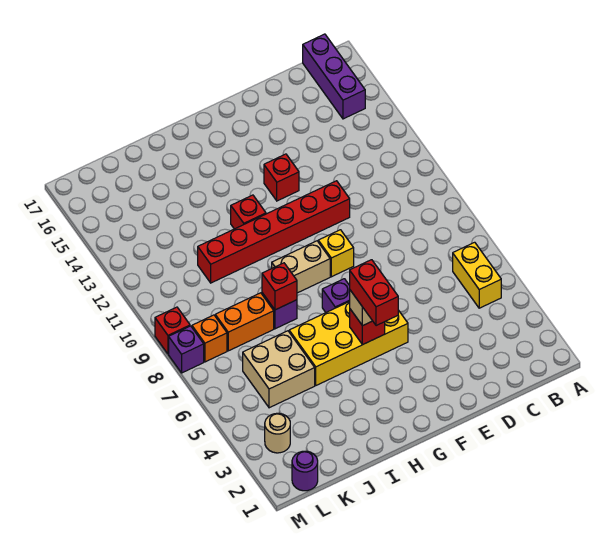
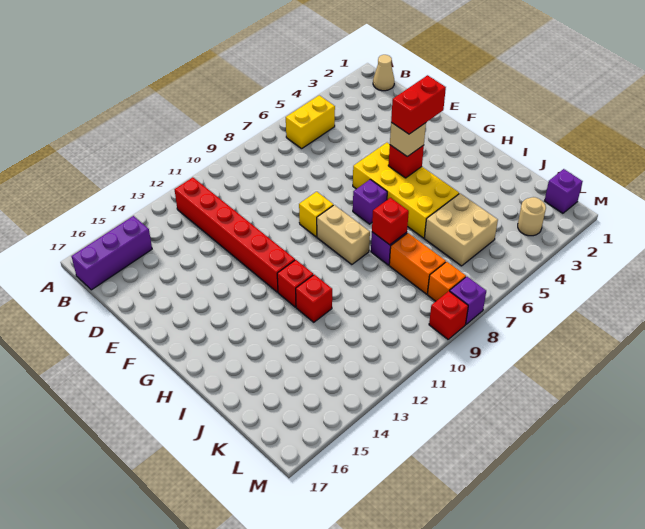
none -> tan 1x1 cone [373,55,394,91]
red 1x6 brick [198,181,350,283] -> red 1x6 brick moved to [175,177,295,292]
red 1x1 brick [264,154,299,201] -> red 1x1 brick moved to [296,274,332,322]
purple 1x1 round brick [292,451,318,491] -> purple 1x1 brick [545,169,583,213]

